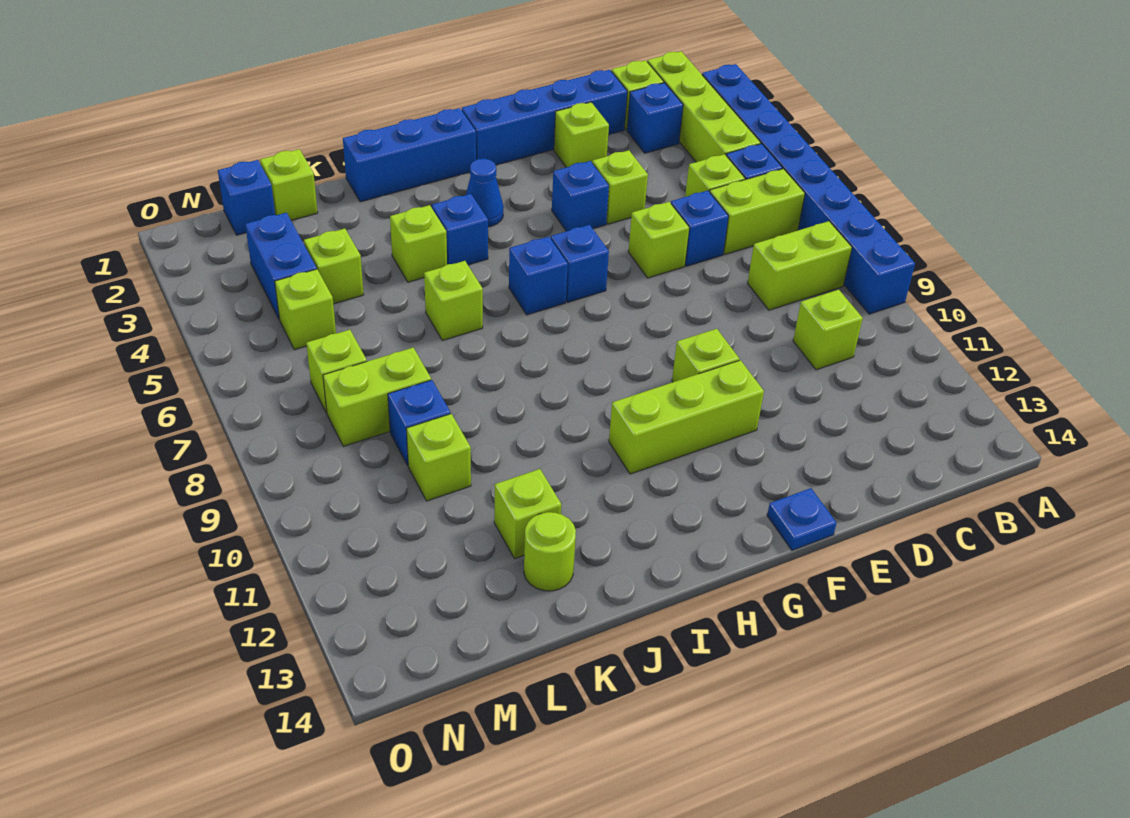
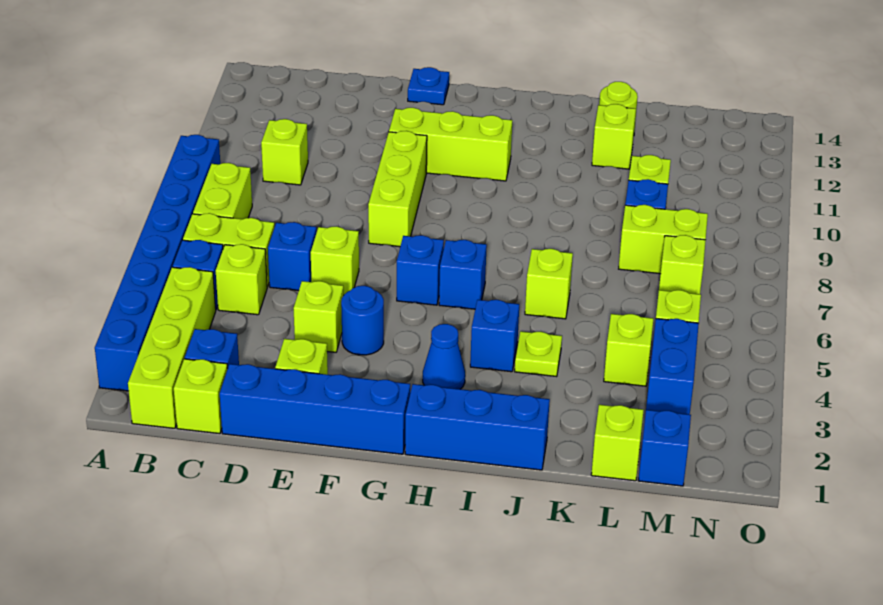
lime 1x2 brick [748,221,852,310] -> lime 1x2 brick turned to [193,163,252,219]
blue 1x1 brick [552,161,609,231] -> blue 1x1 round brick [341,286,384,355]
lime 1x1 brick [672,329,739,382] -> lime 1x3 brick [368,131,427,247]
lime 1x1 brick [390,205,447,282] -> lime 1x1 plate [515,331,562,377]

